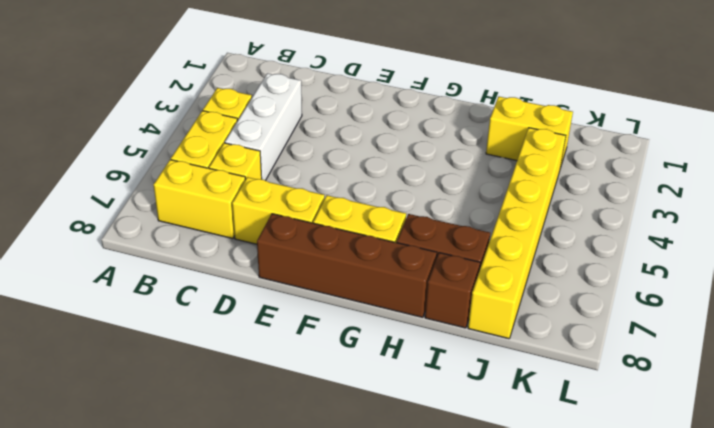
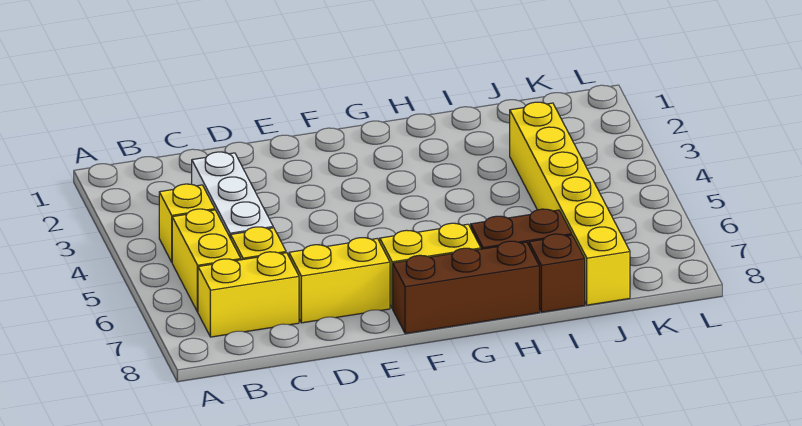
brown 1x4 brick [257,214,437,317] -> brown 1x3 brick [393,241,539,334]
yellow 1x2 brick [486,97,573,168] -> none

